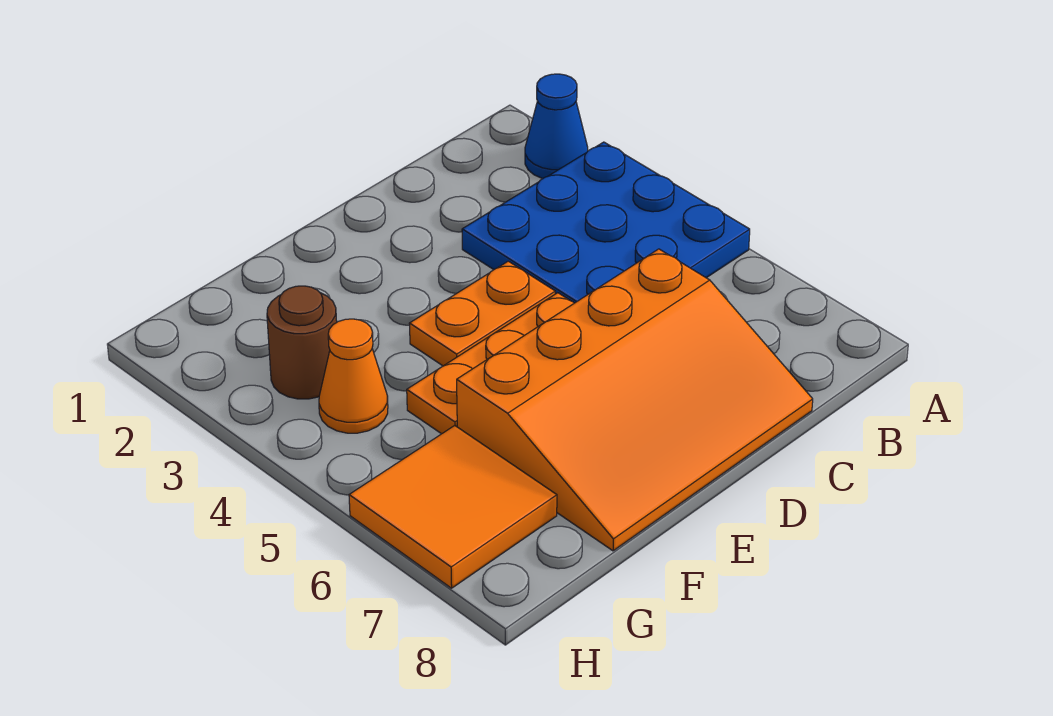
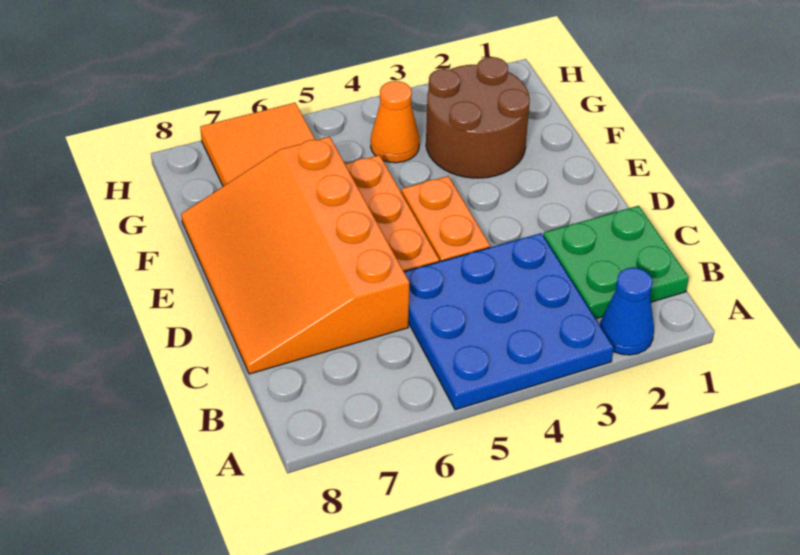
none -> green 2x2 plate [543,206,689,319]
brown 1x1 round brick [267,286,337,399] -> brown 2x2 round brick [426,57,530,178]

